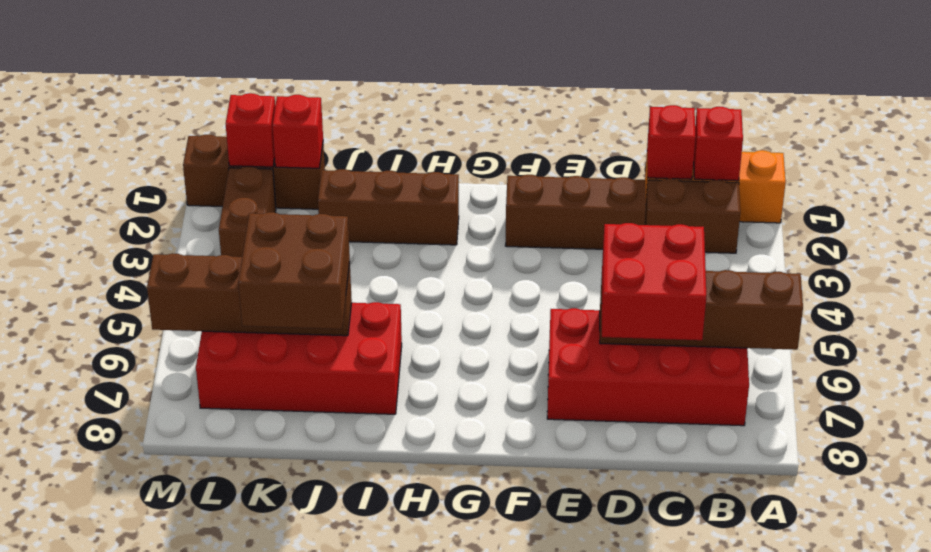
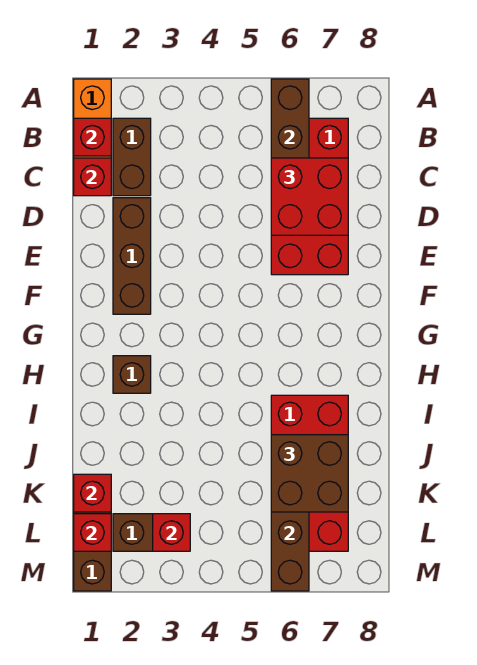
brown 1x3 brick [318,169,459,245] -> brown 1x1 brick [113,356,151,393]
none -> red 1x1 brick [153,514,190,551]

